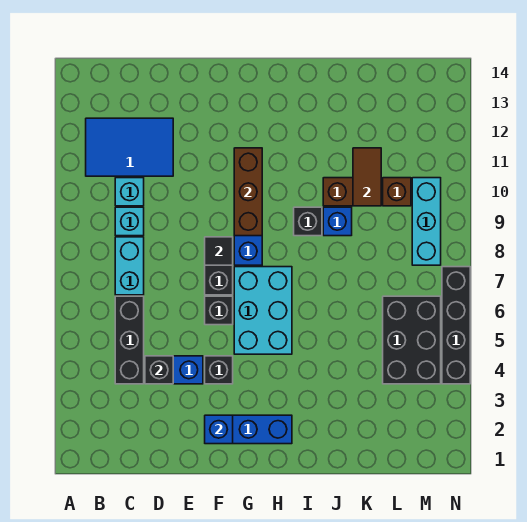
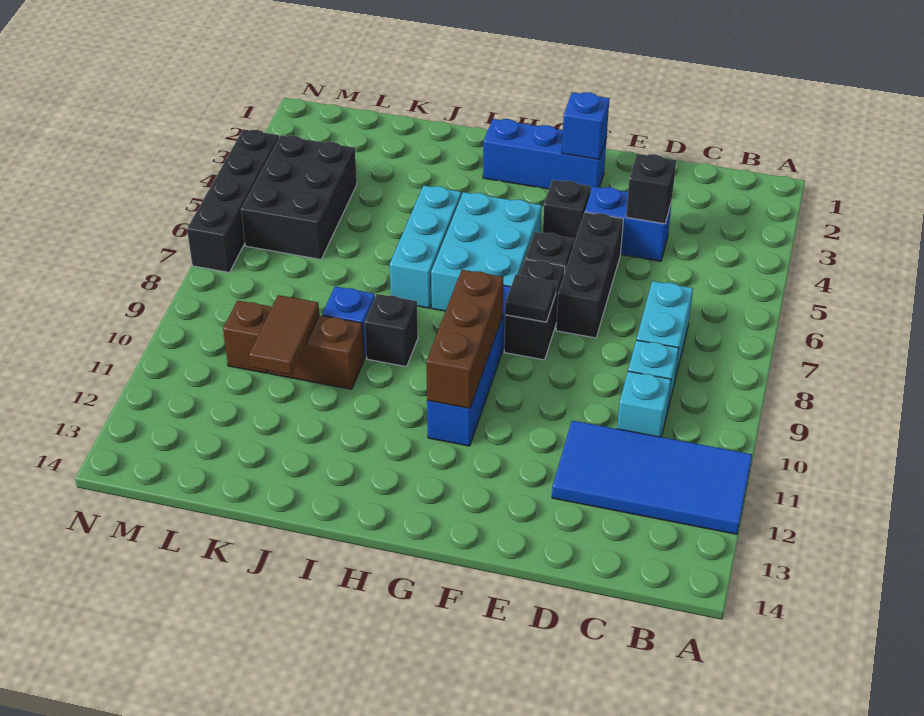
blue 2x3 tile [86,118,173,176] -> blue 2x4 tile [552,420,752,534]
black 1x3 brick [115,296,144,384] -> black 1x3 brick moved to [556,212,623,338]
cyan 1x3 brick [412,178,441,265] -> cyan 1x3 brick moved to [390,186,461,308]

